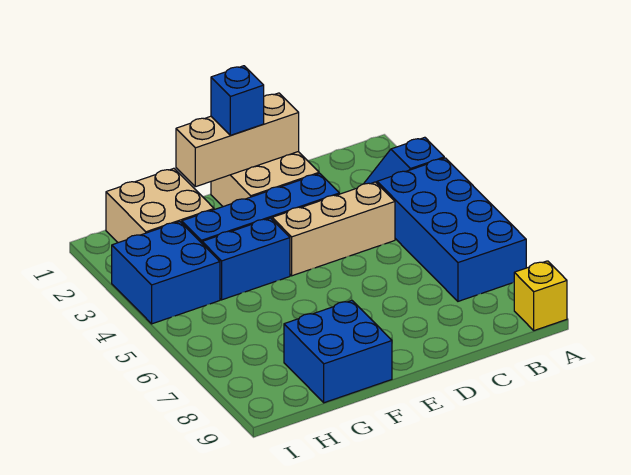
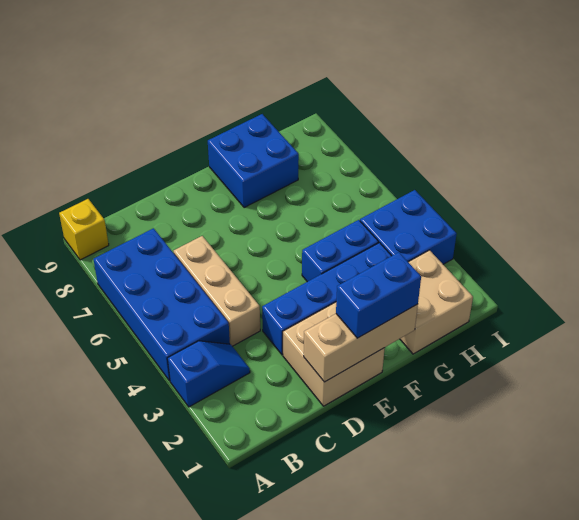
tan 1x3 brick [272,182,395,276] -> tan 1x3 brick turned to [173,236,260,346]
blue 1x1 brick [211,66,264,135] -> blue 1x2 brick [336,252,421,338]

